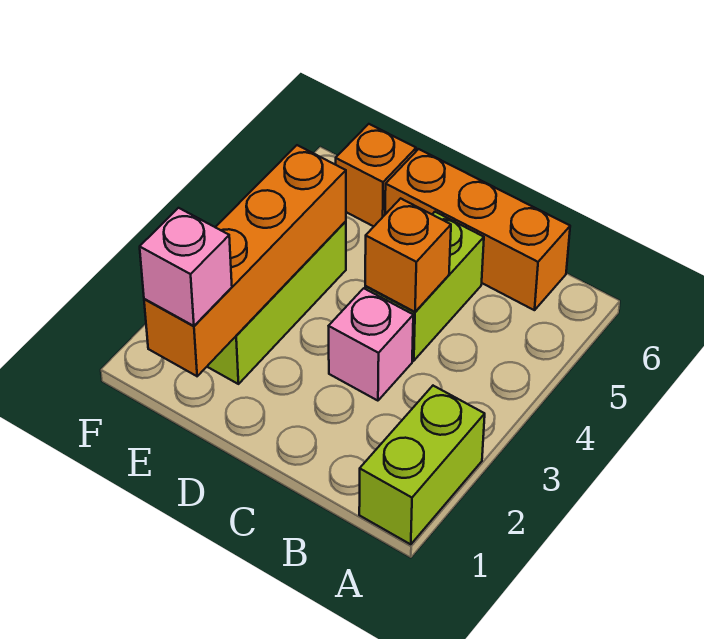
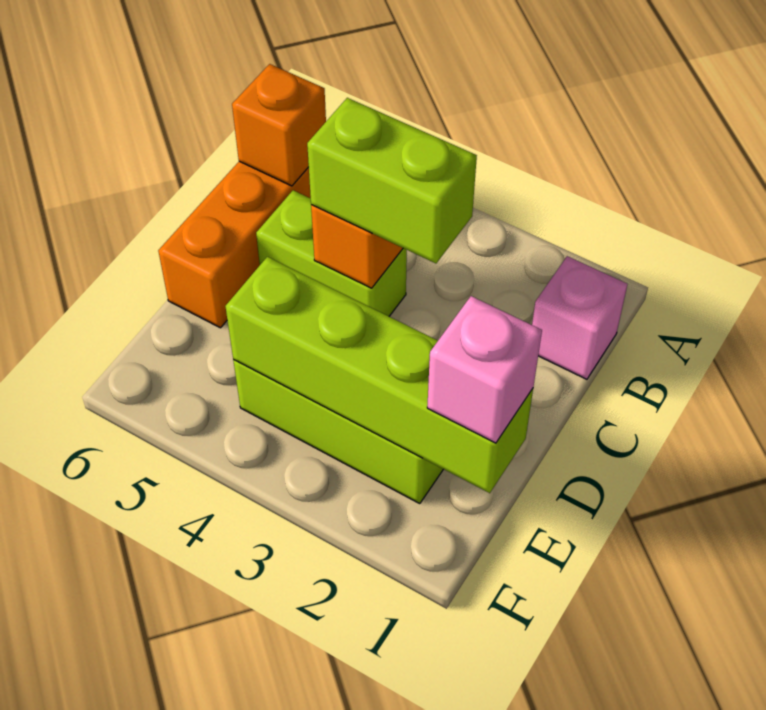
lime 1x2 brick [359,386,485,544] -> lime 1x2 brick moved to [307,98,477,263]
pink 1x1 brick [329,288,413,401] -> pink 1x1 brick moved to [532,256,627,379]
orange 1x4 brick [144,145,346,376] -> lime 1x4 brick [225,257,533,493]
orange 1x1 brick [336,124,416,226] -> orange 1x1 brick moved to [232,64,326,186]

